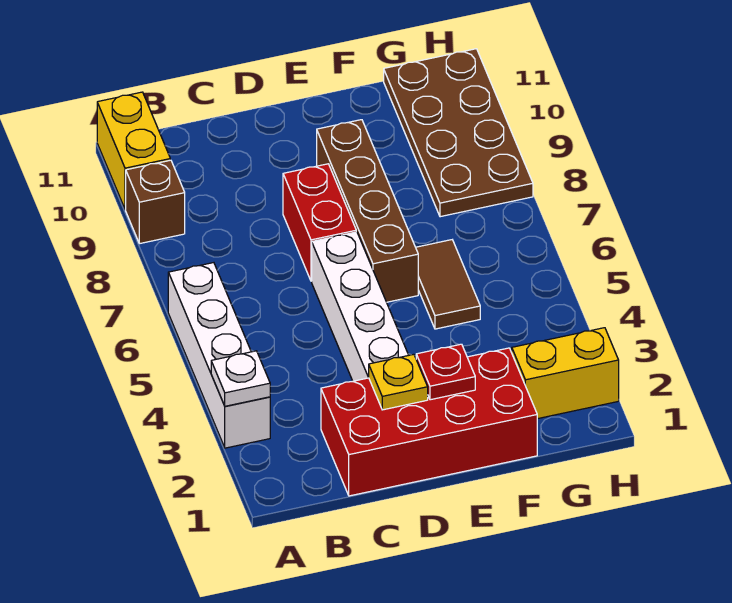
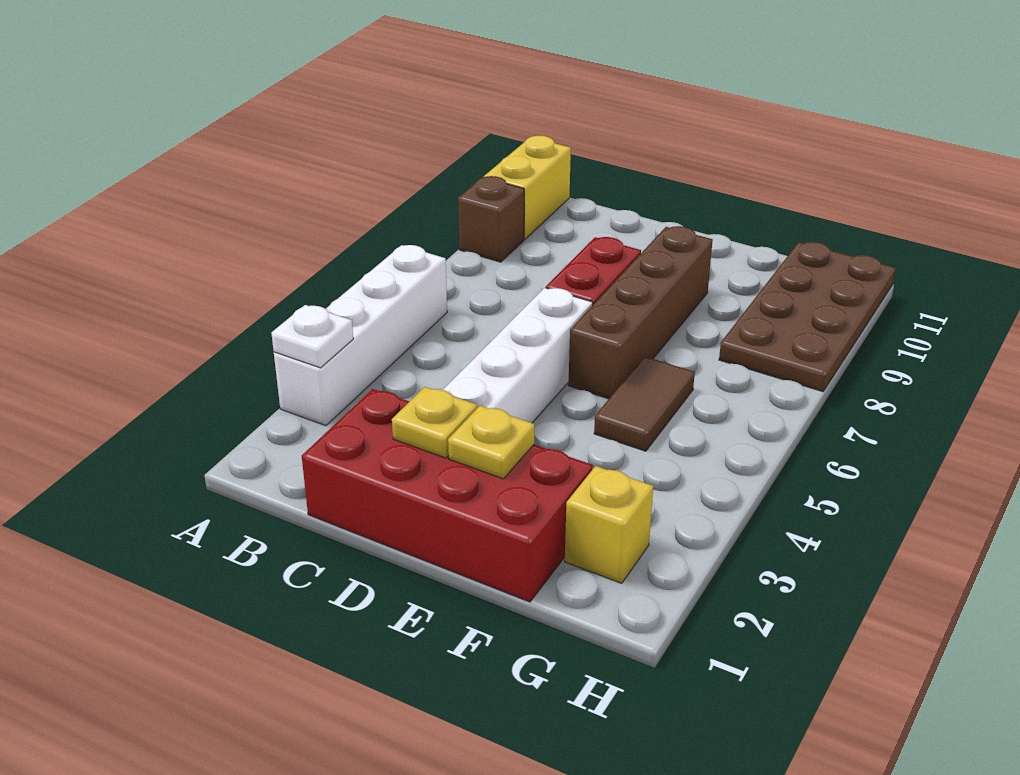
red 1x1 plate [416,344,475,400] -> yellow 1x1 plate [448,406,534,479]
yellow 1x2 brick [512,328,619,419] -> yellow 1x1 brick [565,466,653,583]

